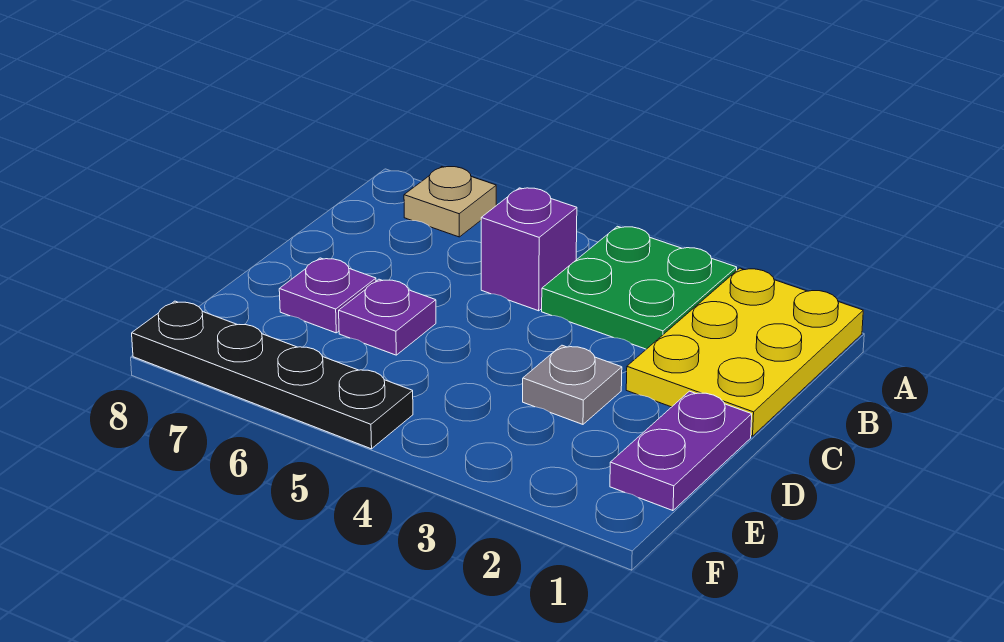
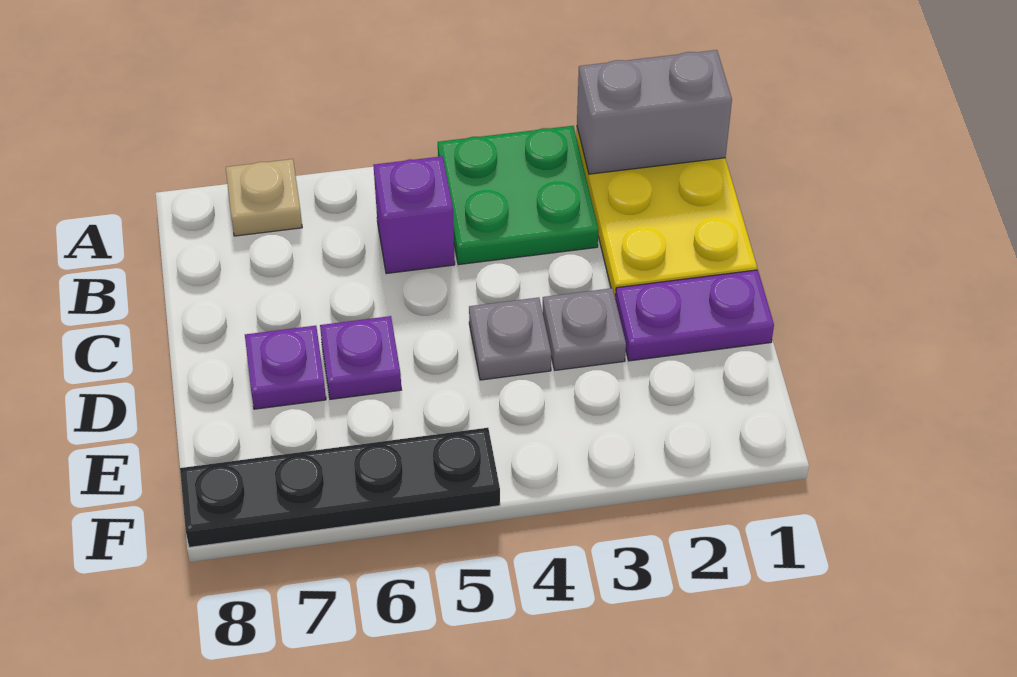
none -> grey 1x2 brick [577,50,732,174]
purple 1x2 plate [610,391,752,511] -> purple 1x2 plate turned to [615,270,774,361]
none -> grey 1x1 plate [469,298,551,380]

